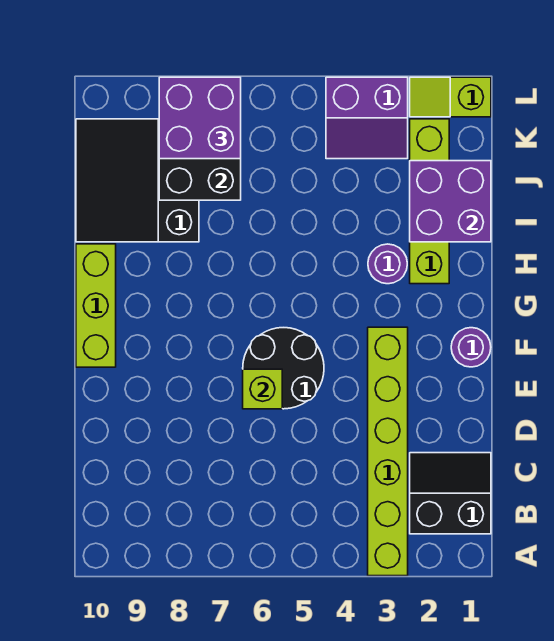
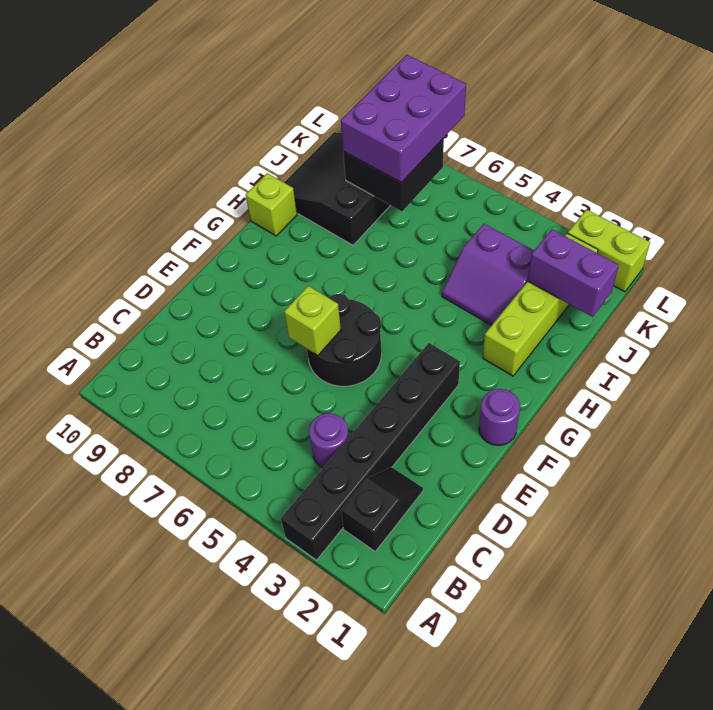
lime 1x6 brick [368,327,408,576] -> black 1x6 brick [281,343,460,560]
black 2x2 slope [410,453,491,534] -> black 1x2 slope [341,467,423,551]
lime 1x3 brick [76,244,116,367] -> lime 1x1 brick [246,173,297,236]
purple 1x1 round brick [368,244,407,284] -> purple 1x1 round brick moved to [309,413,349,468]
purple 2x2 brick [410,161,491,242] -> purple 1x2 brick [528,230,619,317]
purple 2x2 slope [326,77,408,159] -> purple 2x2 slope moved to [442,224,534,325]
purple 2x2 brick [159,77,241,159] -> purple 2x3 brick [341,55,466,183]
lime 1x2 slope [410,77,491,117] -> lime 1x2 brick [568,210,650,292]

